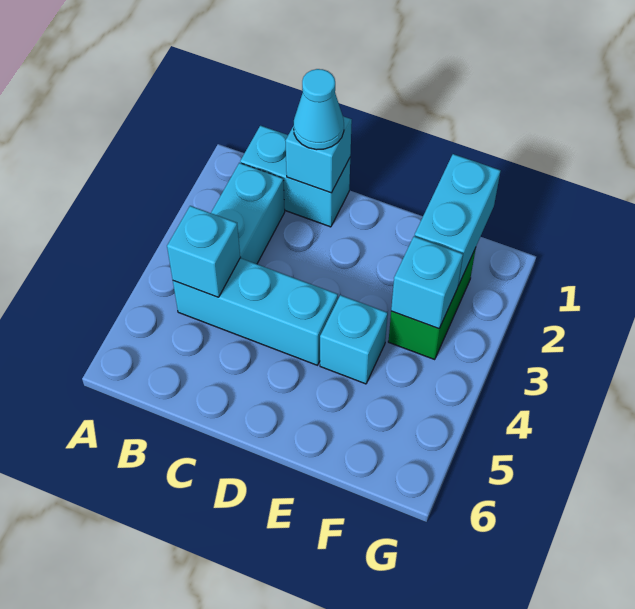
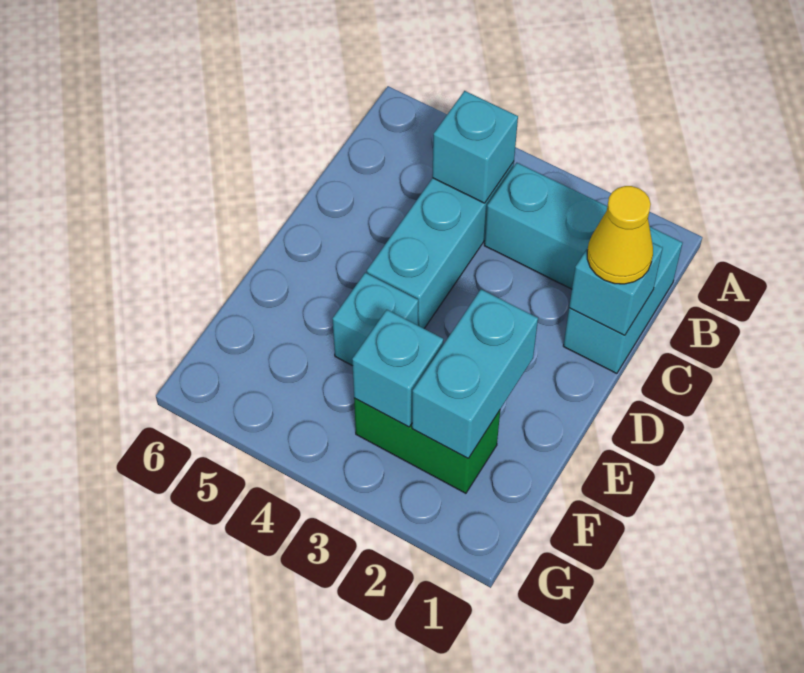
cyan 1x1 cone [294,69,344,150] -> yellow 1x1 cone [587,186,653,284]
cyan 1x2 brick [415,154,501,286] -> cyan 1x2 brick turned to [412,289,538,458]

